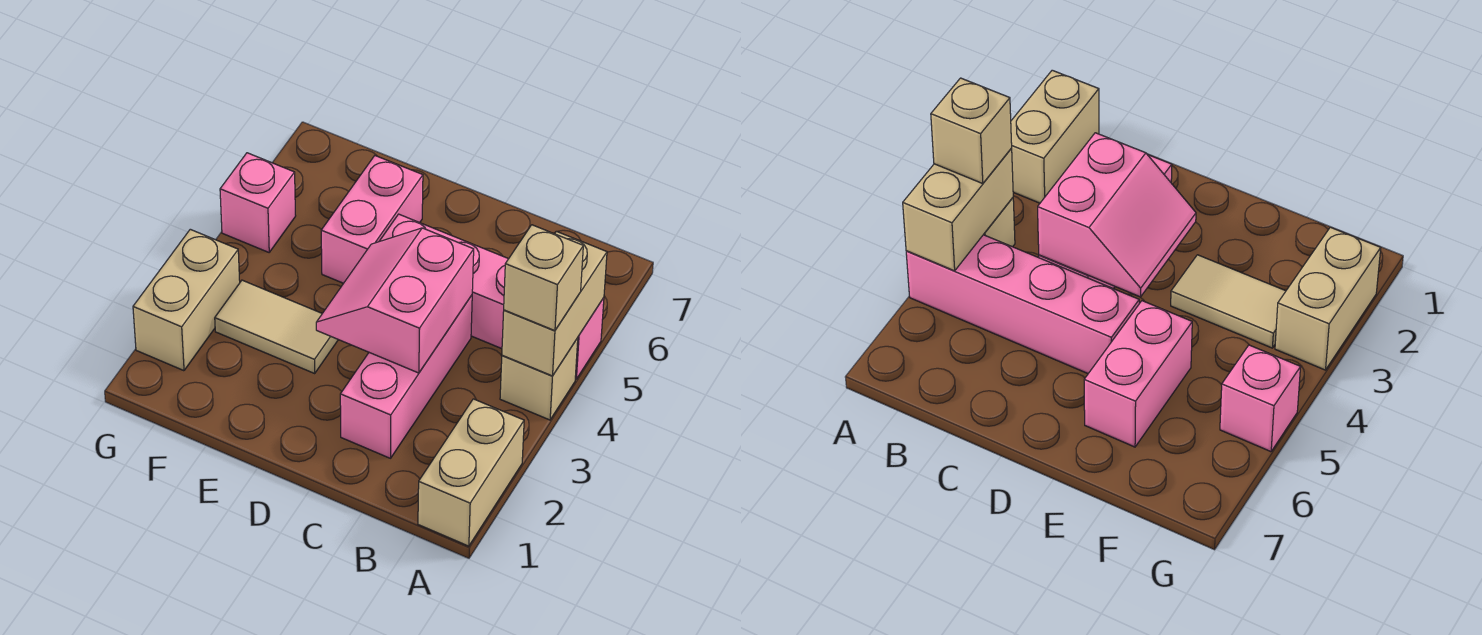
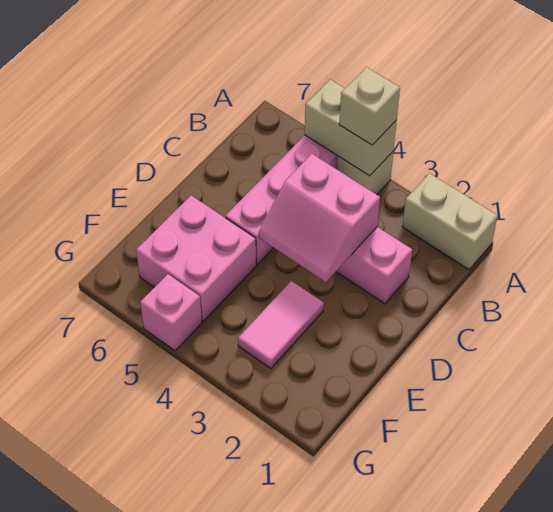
tan 1x2 tile [215,280,338,373] -> pink 1x2 tile [238,281,324,369]
pink 1x2 brick [321,156,423,283] -> pink 2x2 brick [136,195,256,321]
tan 1x2 brick [133,229,240,371] -> none

